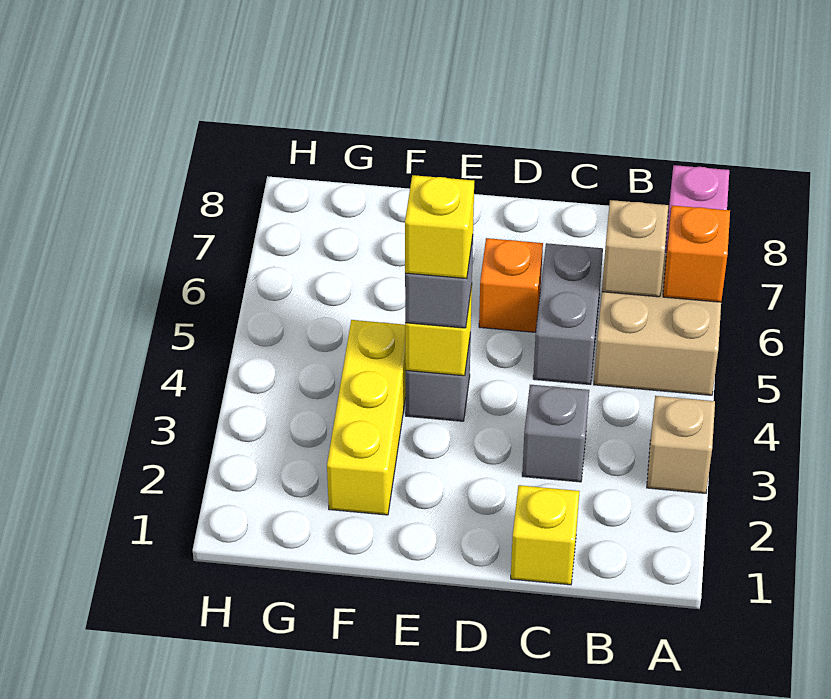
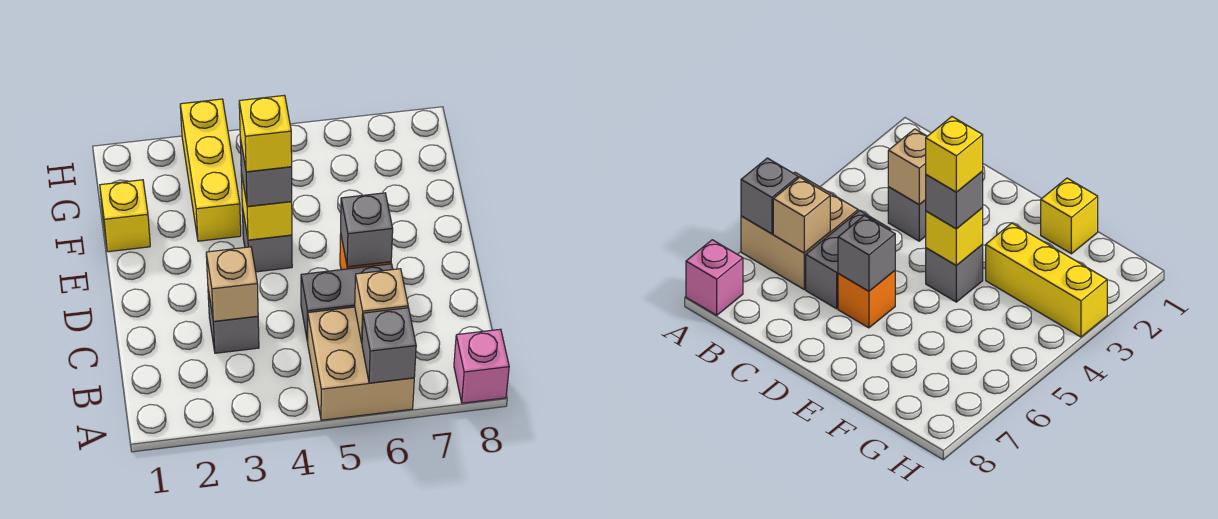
tan 1x1 brick [647,396,715,493] -> tan 1x1 brick moved to [206,247,258,321]
orange 1x1 brick [663,205,730,302] -> grey 1x1 brick [362,308,416,383]
yellow 1x1 brick [511,485,580,585] -> yellow 1x1 brick moved to [100,180,150,252]
none -> grey 1x1 brick [341,193,393,267]
yellow 1x3 brick [327,320,406,515] -> yellow 1x3 brick turned to [180,99,241,241]

